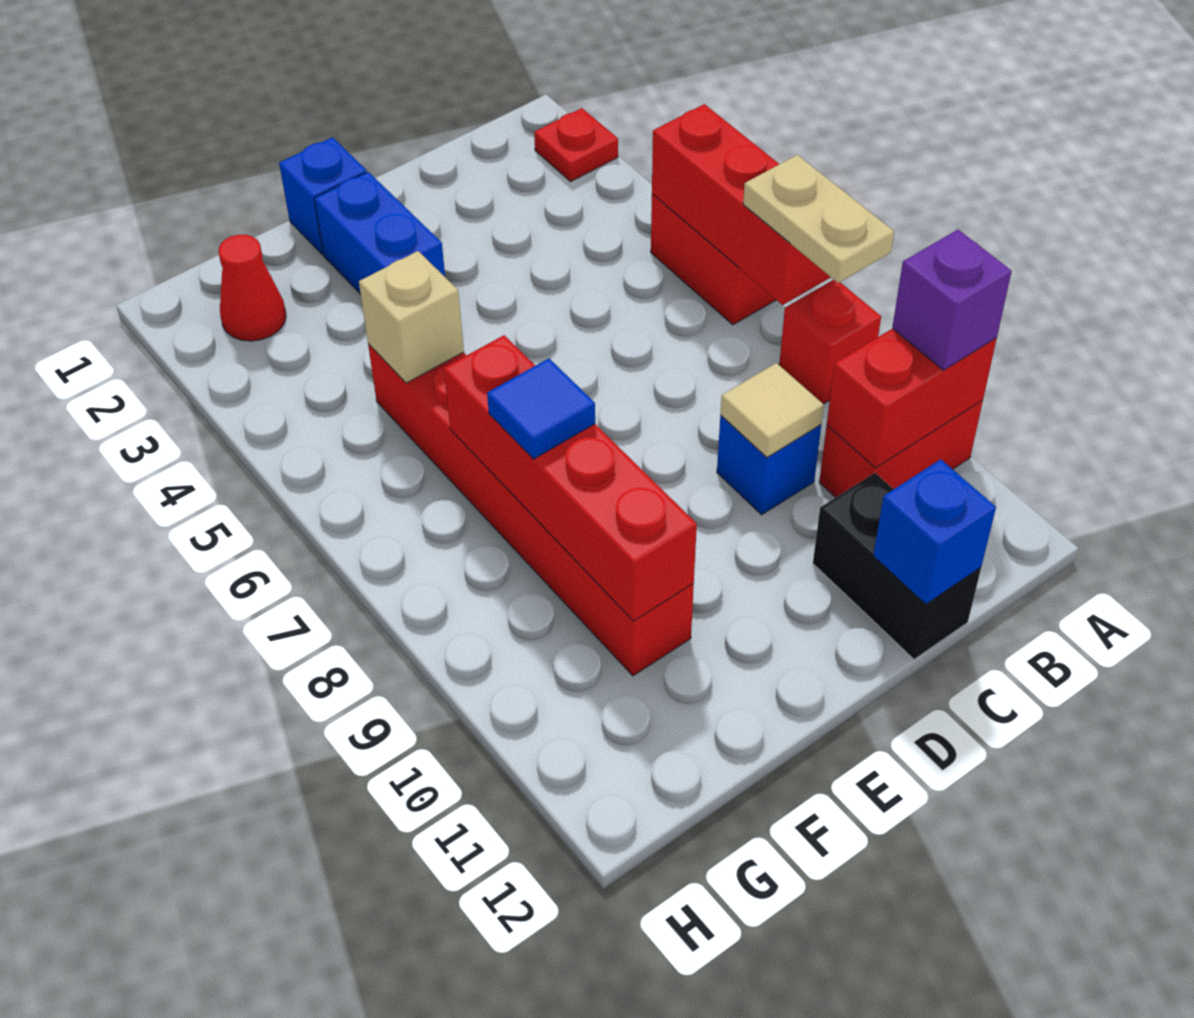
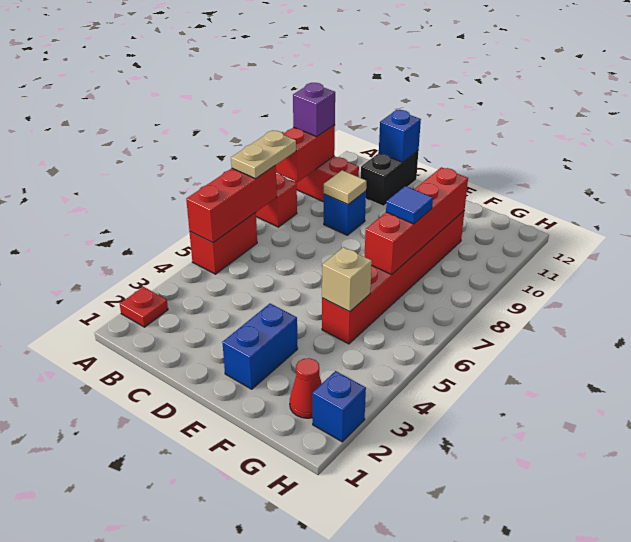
red 1x2 brick [827,329,997,468] -> red 1x2 brick turned to [275,125,335,182]
blue 1x1 brick [279,137,367,255] -> blue 1x1 brick moved to [313,371,366,442]

